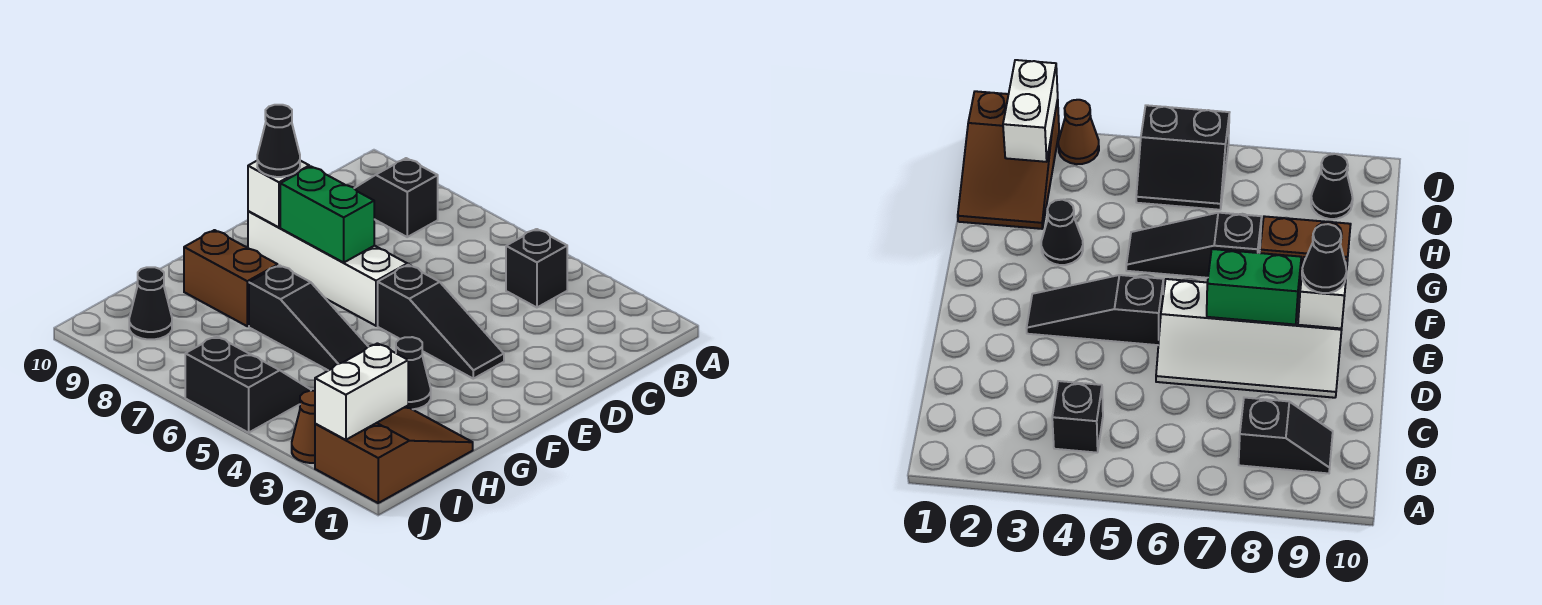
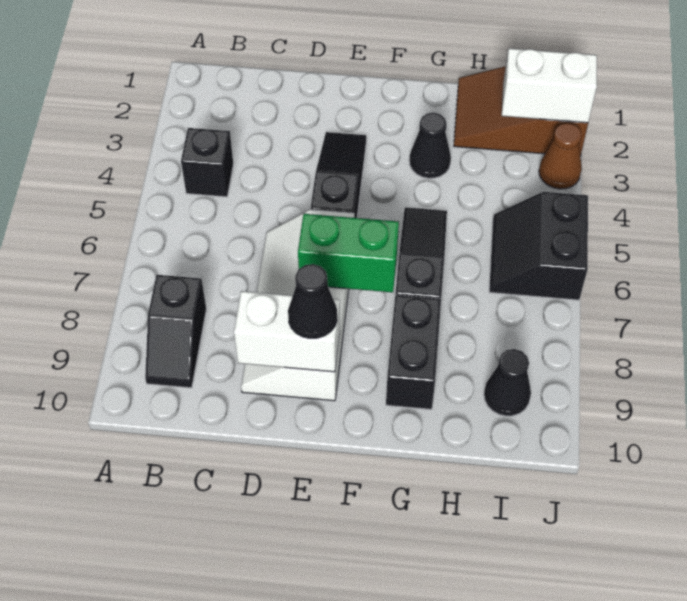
green 1x2 brick [280,166,374,262] -> green 1x2 brick turned to [298,214,399,292]
white 1x1 brick [248,161,309,228] -> white 1x2 brick [234,291,340,372]
brown 1x2 brick [184,230,278,326] -> black 1x2 brick [386,295,441,409]

